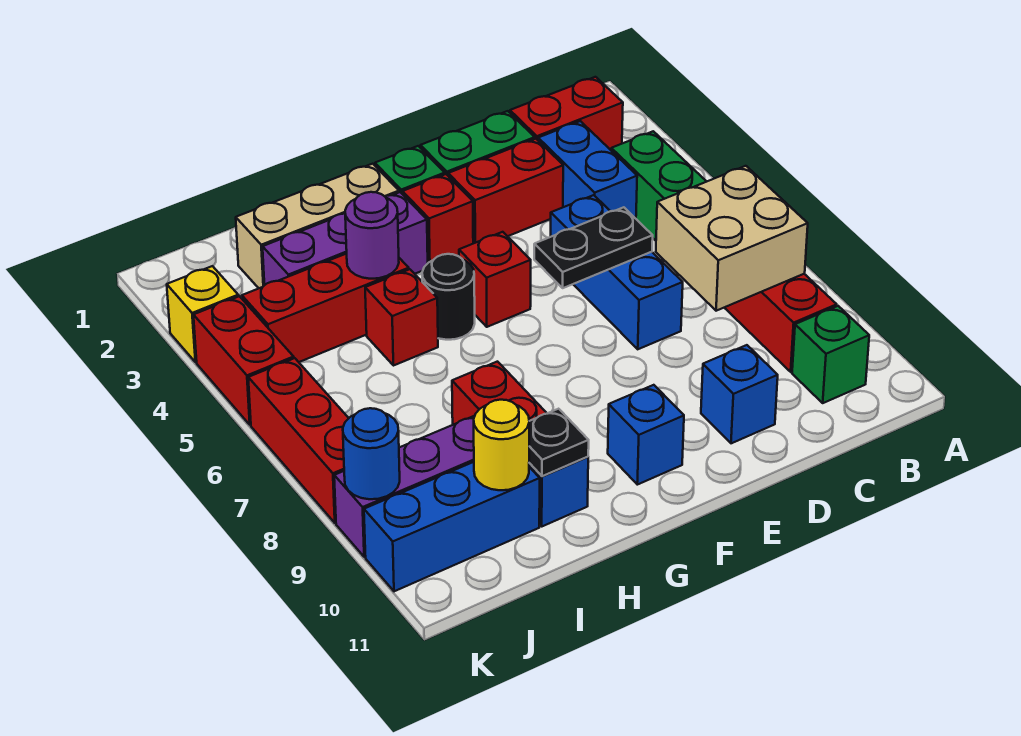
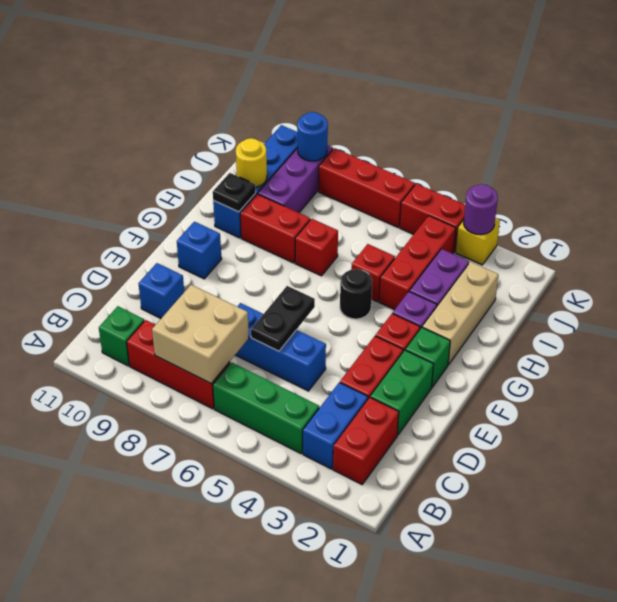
blue 1x2 brick [538,121,637,219] -> blue 1x2 brick turned to [303,383,368,469]
red 1x1 brick [459,232,531,327] -> red 1x1 brick moved to [295,219,338,276]
purple 1x1 round brick [345,192,399,279] -> purple 1x1 round brick moved to [464,184,498,235]

